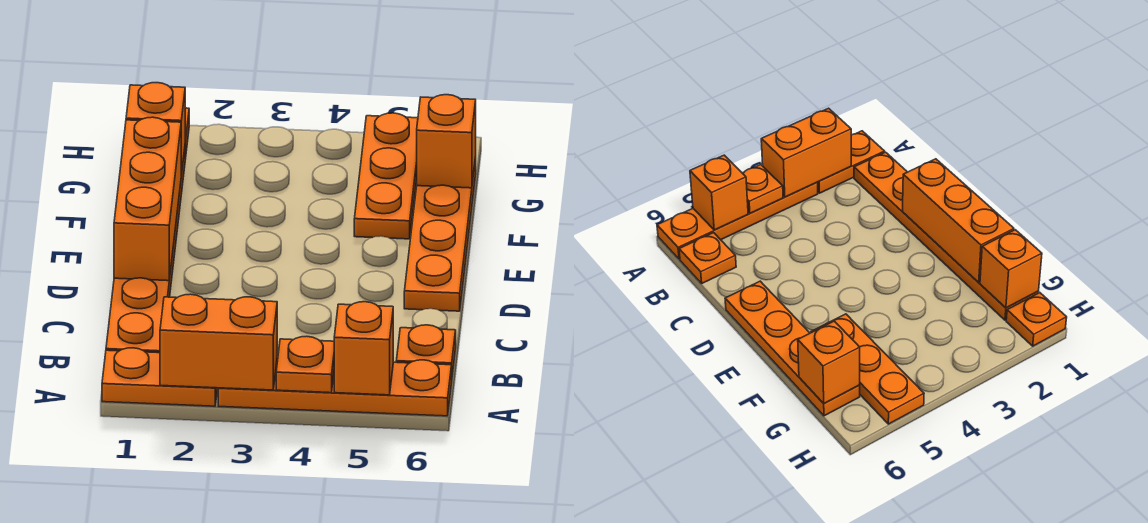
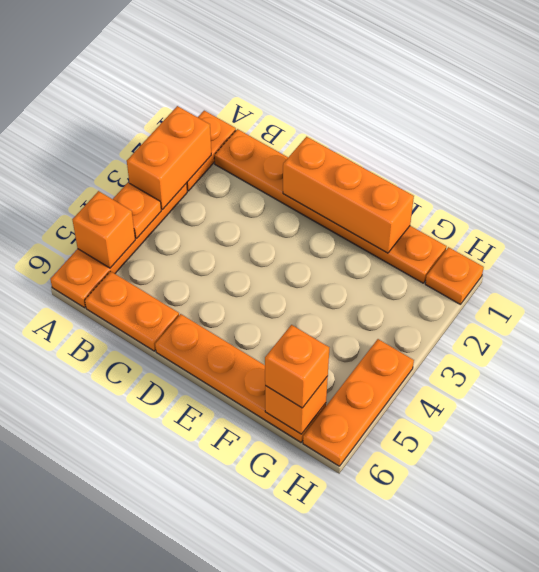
orange 1x1 plate [396,325,456,375] -> orange 1x2 plate [85,271,179,351]
orange 1x3 plate [354,113,418,239] -> orange 1x3 plate turned to [303,339,414,466]
orange 1x1 brick [126,83,185,175] -> orange 1x1 brick moved to [265,325,329,408]

